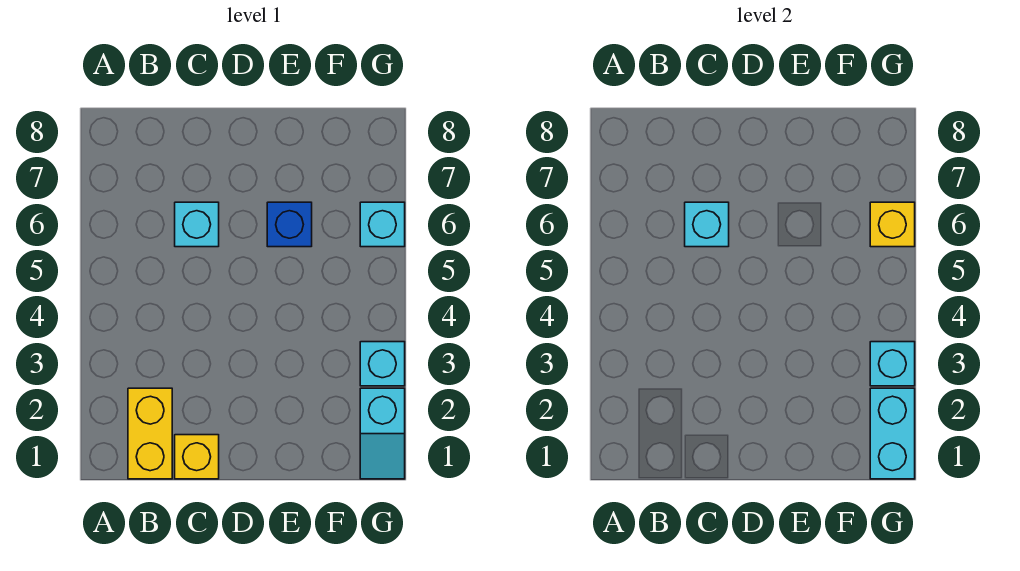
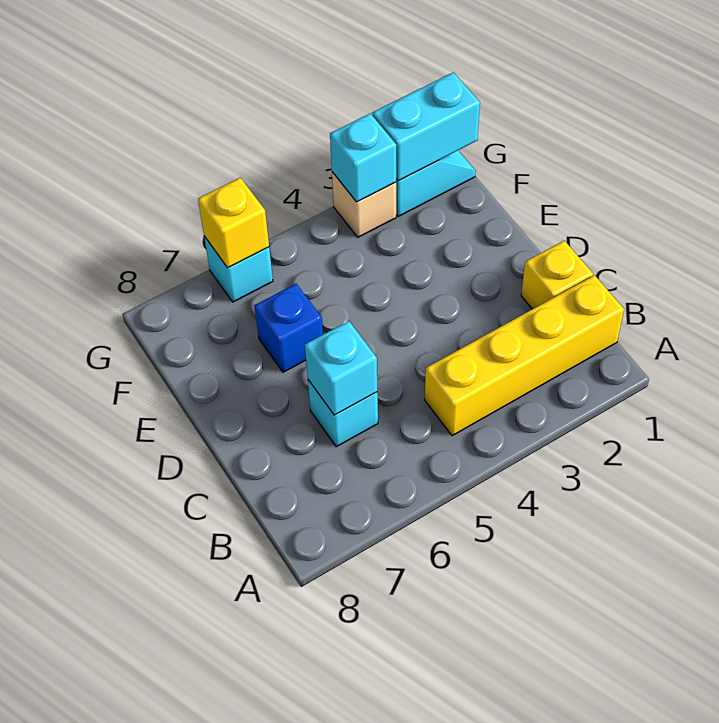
yellow 1x2 brick [128,388,172,479] -> yellow 1x4 brick [425,275,624,436]
cyan 1x1 brick [360,342,405,386] -> tan 1x1 brick [332,172,396,237]

